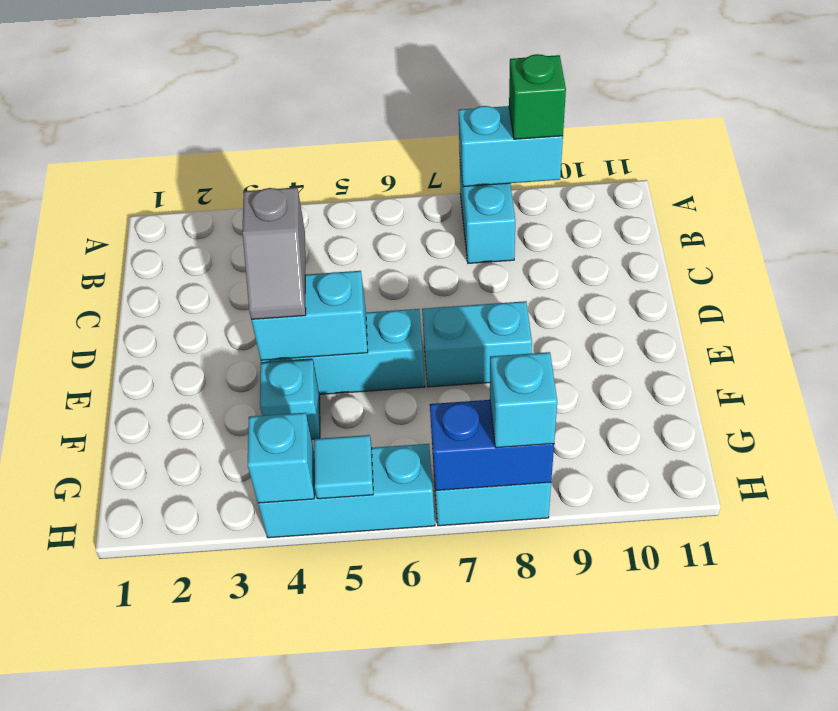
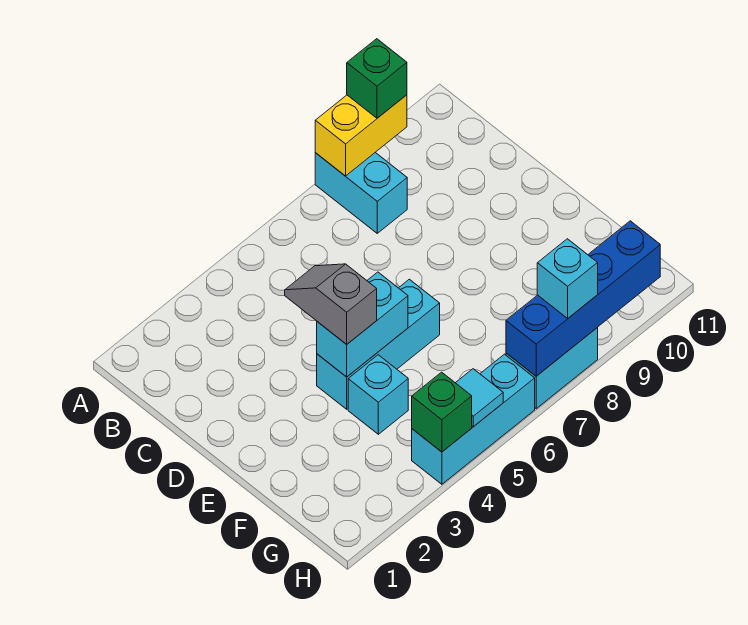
cyan 1x2 brick [459,106,563,187] -> yellow 1x2 brick [315,95,407,176]
grey 1x2 slope [242,187,306,320] -> grey 1x2 slope turned to [285,264,377,344]
cyan 1x2 brick [422,301,532,387] -> none
cyan 1x1 brick [248,413,314,503] -> green 1x1 brick [412,372,472,452]
blue 1x2 brick [430,400,554,490] -> blue 1x4 brick [506,221,660,376]

